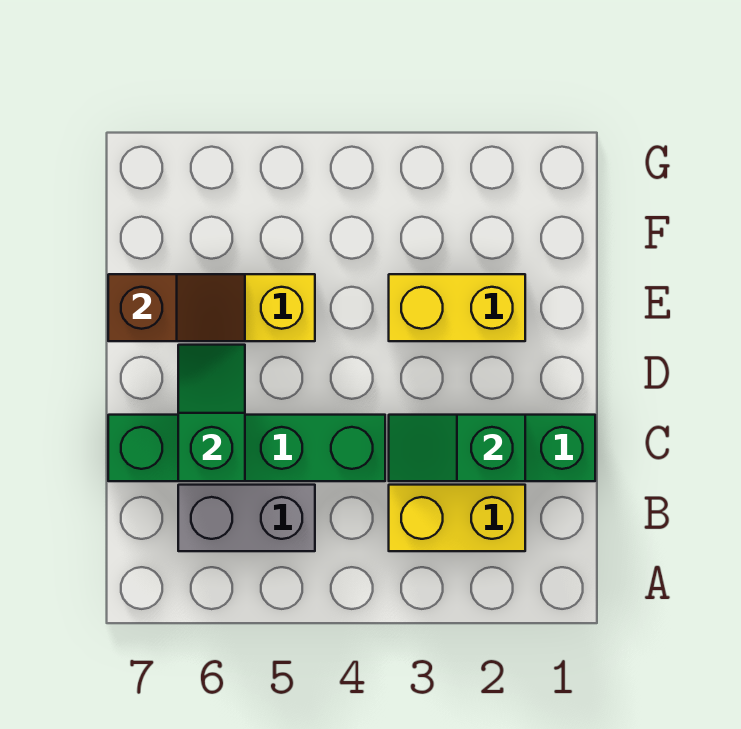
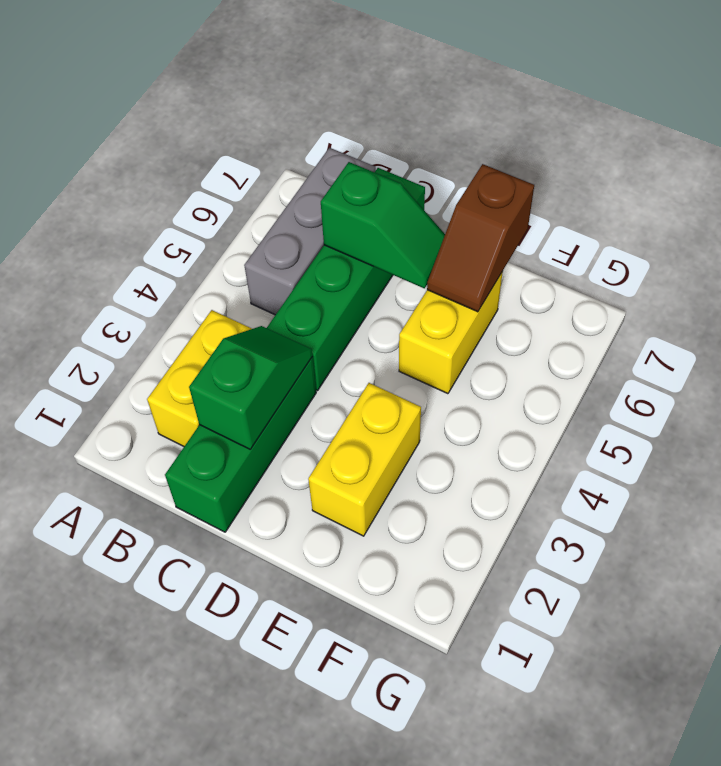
grey 1x2 brick [178,485,315,551] -> grey 1x3 brick [244,148,376,315]

